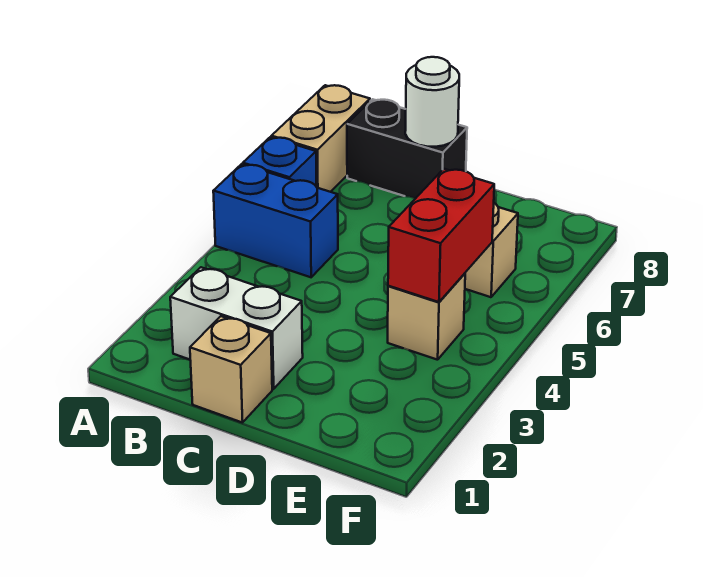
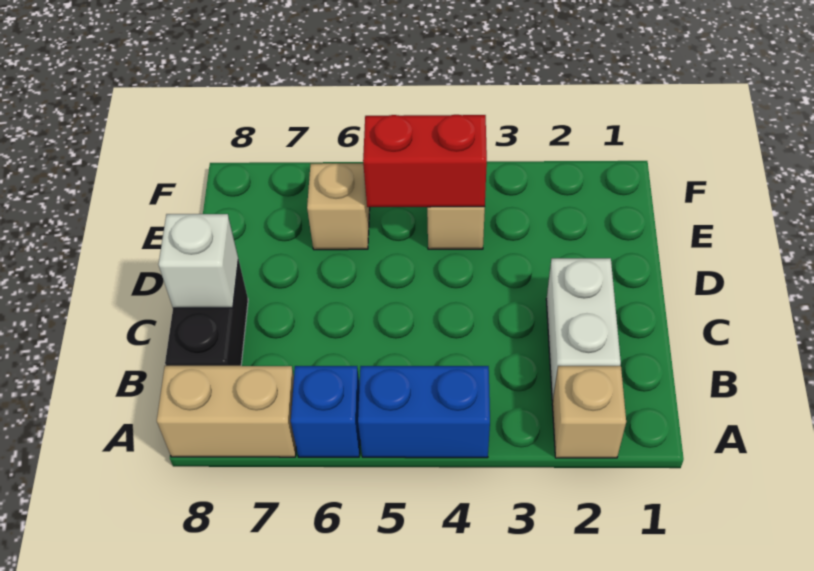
blue 1x2 brick [213,164,338,277] -> blue 1x2 brick turned to [358,366,490,458]
tan 1x1 brick [190,316,272,423] -> tan 1x1 brick moved to [552,366,626,458]
white 1x1 round brick [405,57,459,147] -> white 1x1 brick [158,214,238,308]

